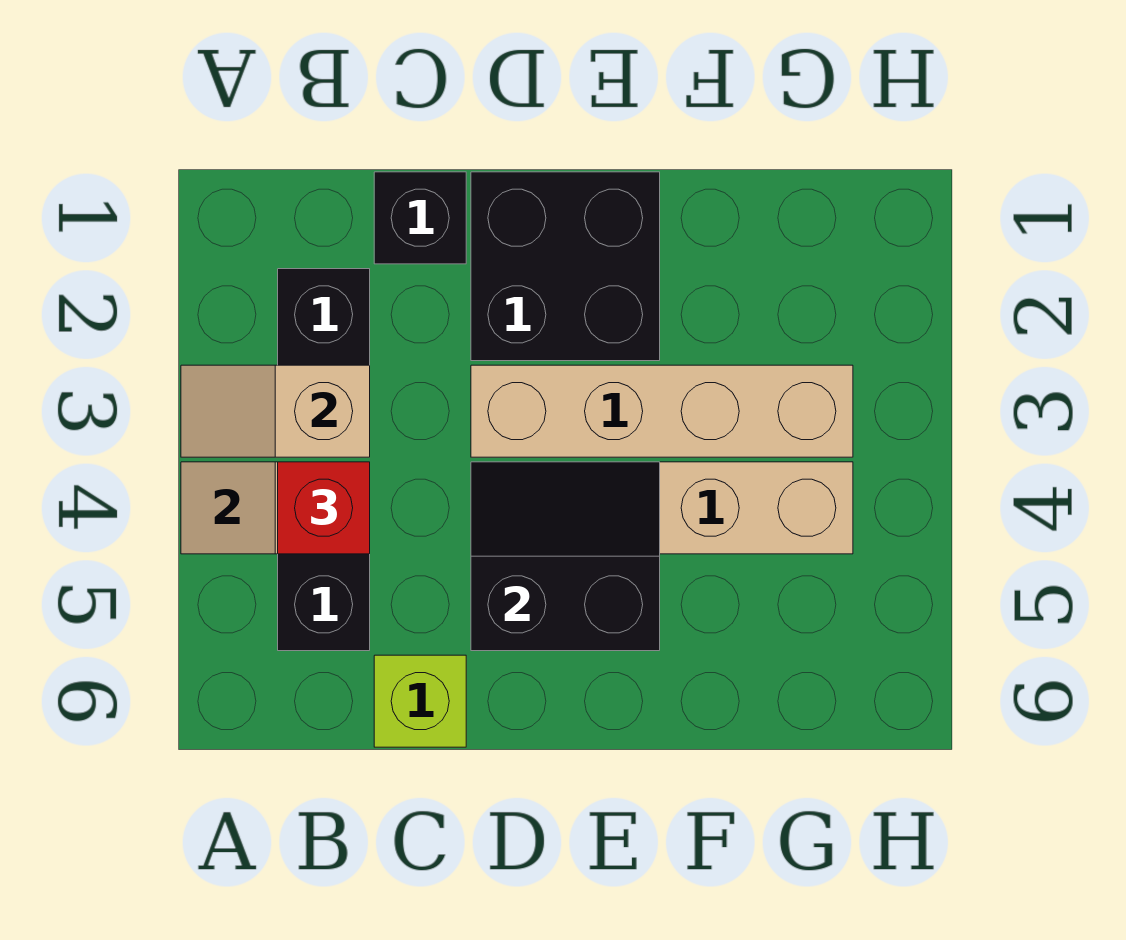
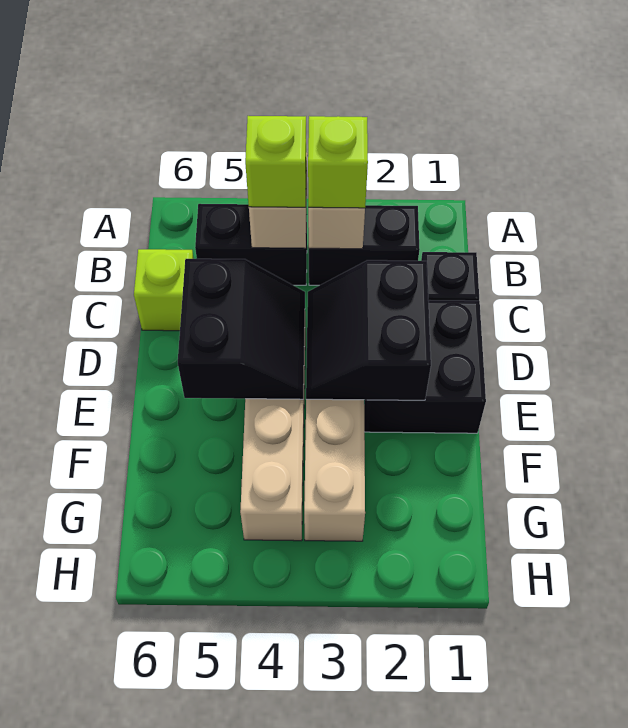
none -> lime 1x1 brick [308,116,368,208]
red 1x1 brick [278,462,370,554] -> lime 1x1 brick [245,116,306,207]
none -> black 2x2 slope [306,260,431,400]

